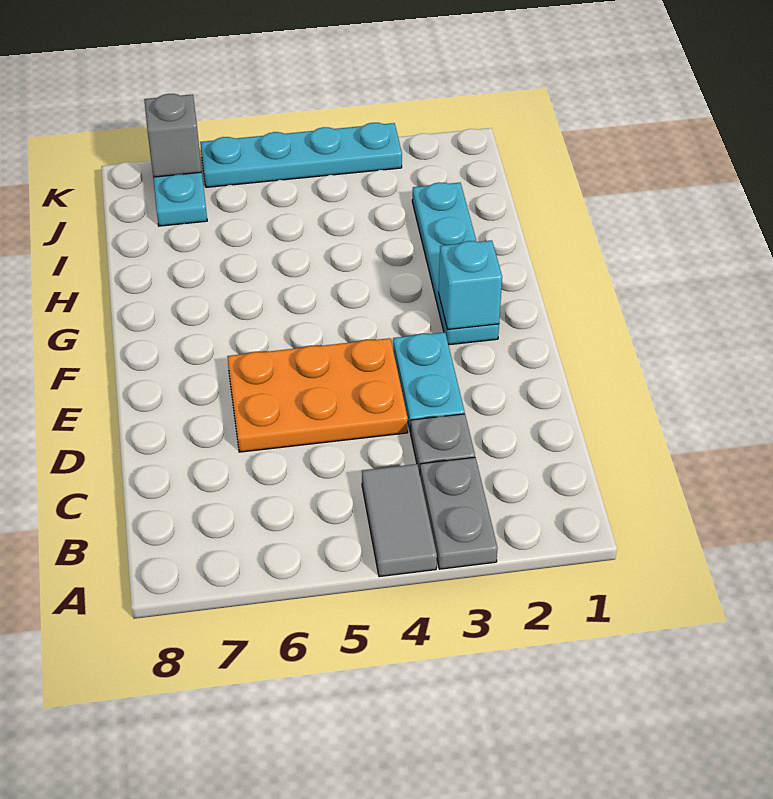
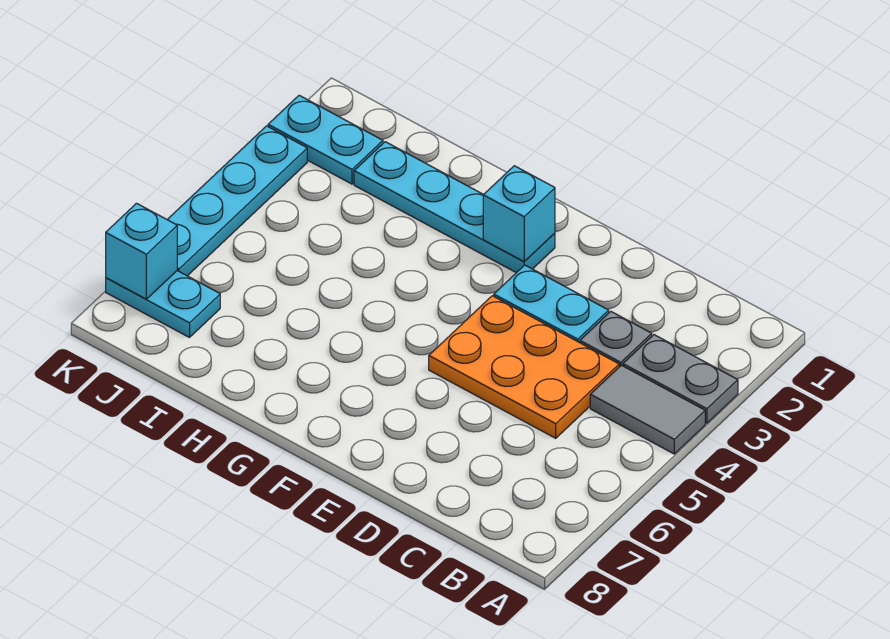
orange 2x3 plate [227,338,408,452] -> orange 2x3 plate turned to [429,296,619,438]
none -> cyan 1x2 plate [268,95,383,184]
grey 1x1 brick [144,94,202,177] -> cyan 1x1 brick [106,203,177,299]

